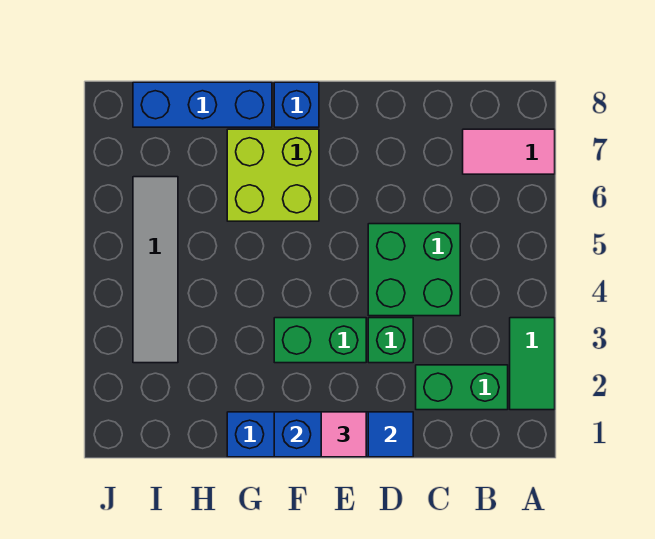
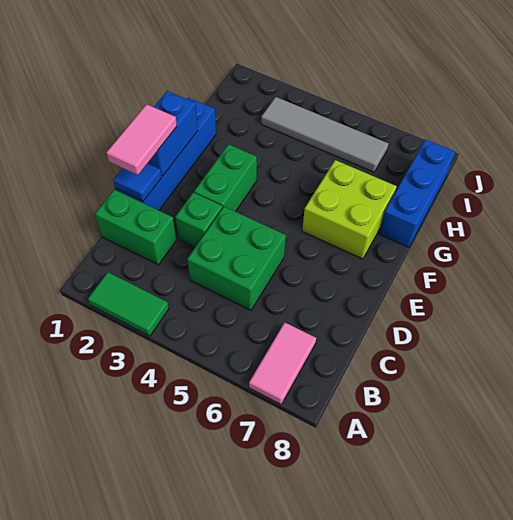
green 1x2 brick [416,365,508,410] -> green 1x2 brick turned to [95,190,176,265]
pink 1x1 tile [321,412,366,457] -> pink 1x2 tile [106,104,177,175]
blue 1x1 brick [274,82,319,127] -> none

